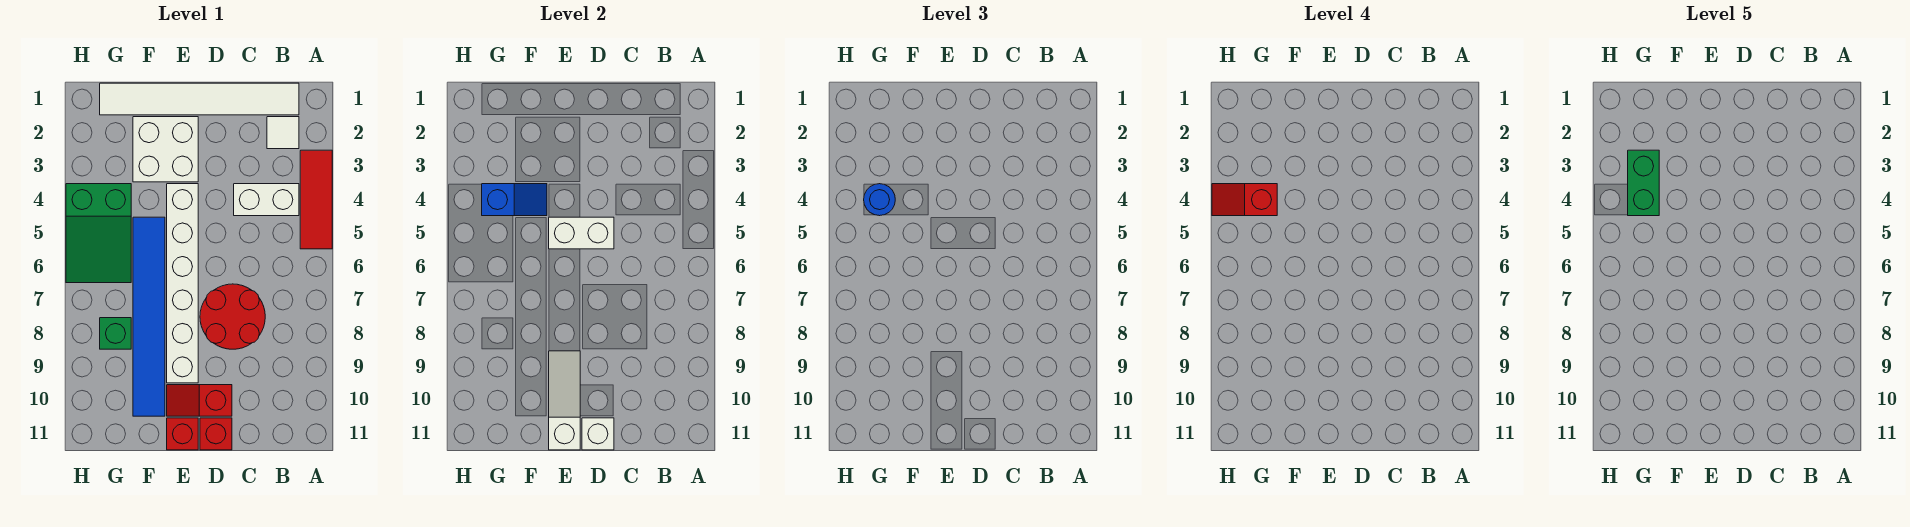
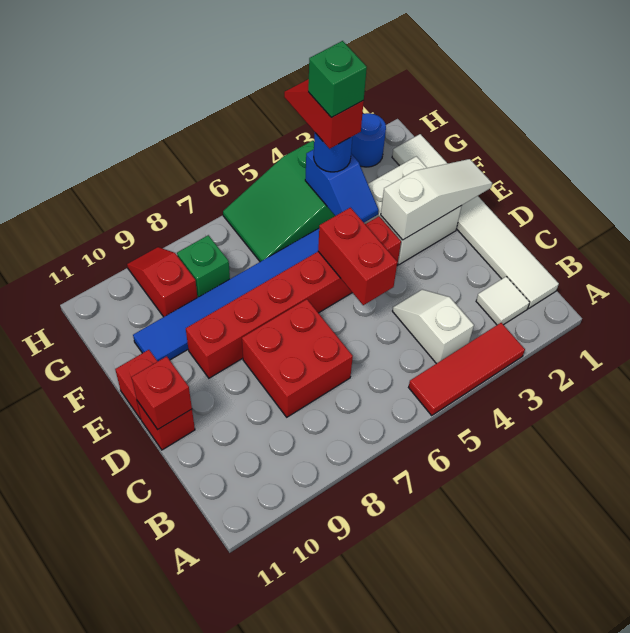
white 1x2 brick [234,184,299,216] -> white 1x2 slope [393,290,474,364]
red 2x2 round brick [200,284,265,349] -> red 2x2 brick [242,299,353,417]
white 1x2 brick [549,217,614,249] -> red 1x2 brick [318,208,397,305]
red 1x2 slope [167,385,232,416] -> red 1x2 slope moved to [127,247,197,317]
white 1x1 brick [582,418,614,450] -> red 1x1 brick [132,356,192,429]
white 1x6 brick [167,184,198,383] -> red 1x6 brick [186,216,401,378]
white 1x3 slope [549,351,580,450] -> white 1x3 slope moved to [381,159,492,240]
green 1x2 brick [1628,150,1659,216] -> green 1x1 brick [308,41,367,118]
none -> blue 1x1 round brick [351,113,386,167]

